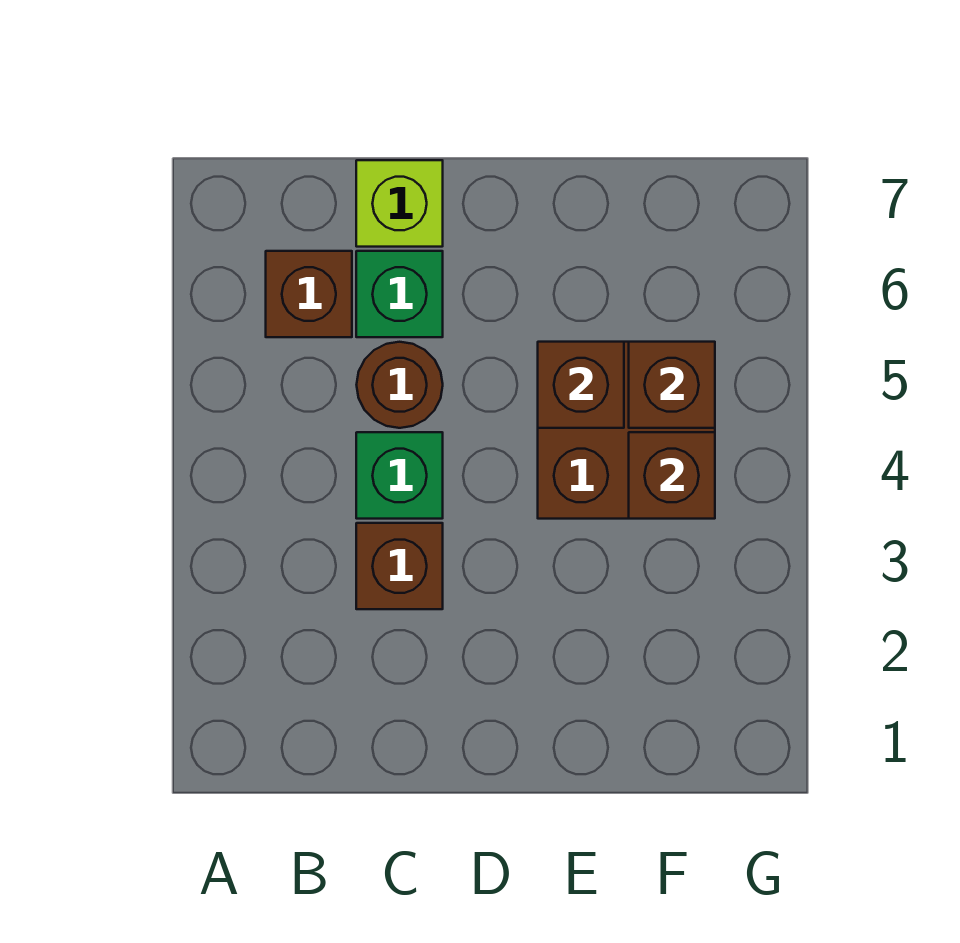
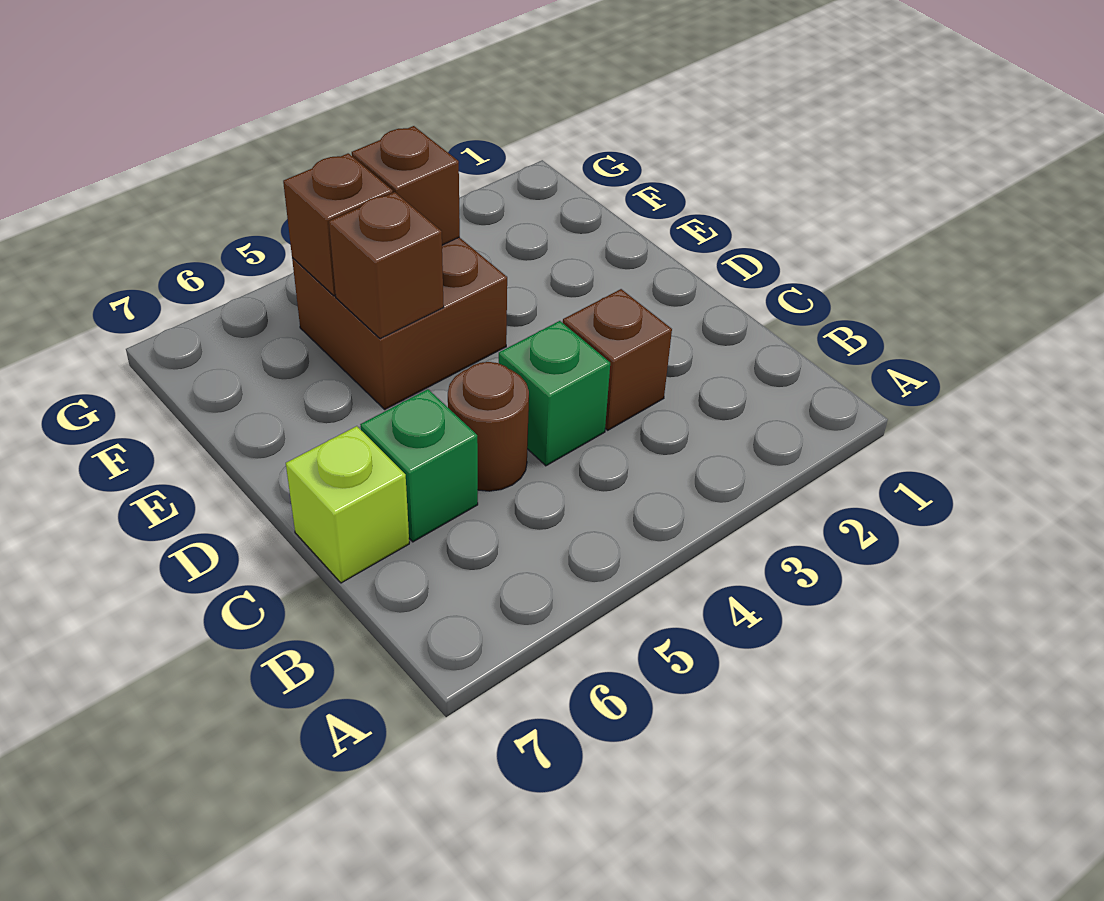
brown 1x1 brick [266,251,352,337] -> none

